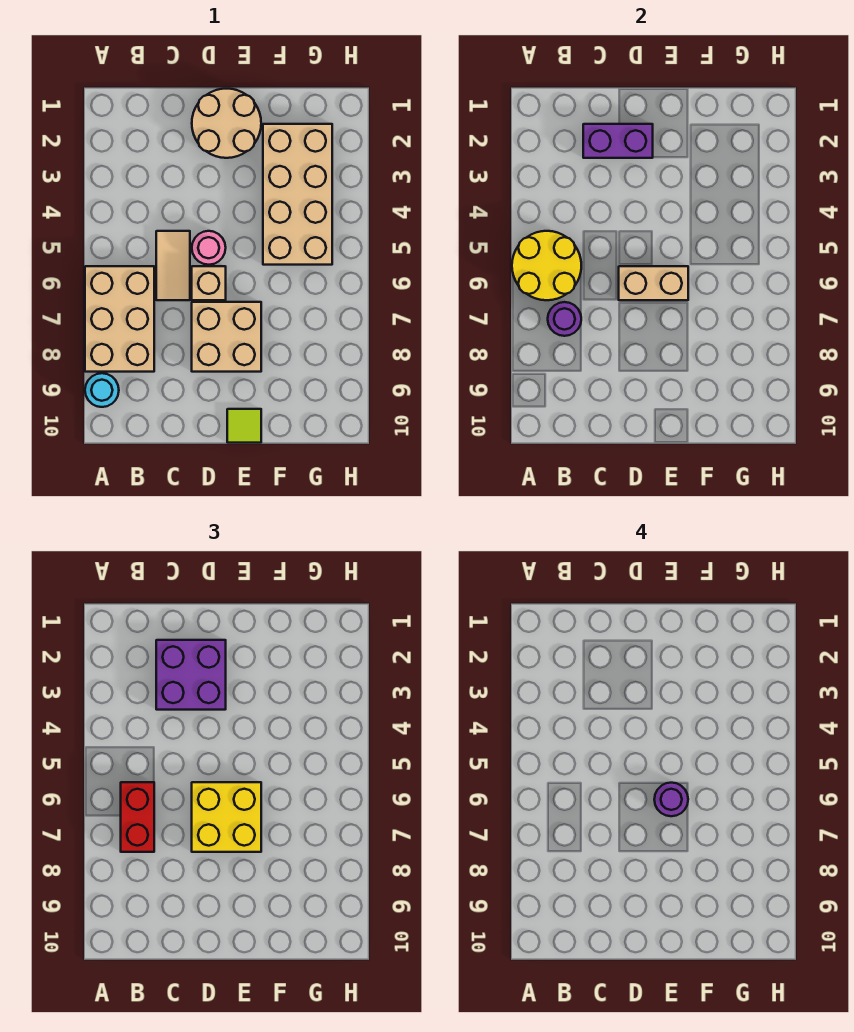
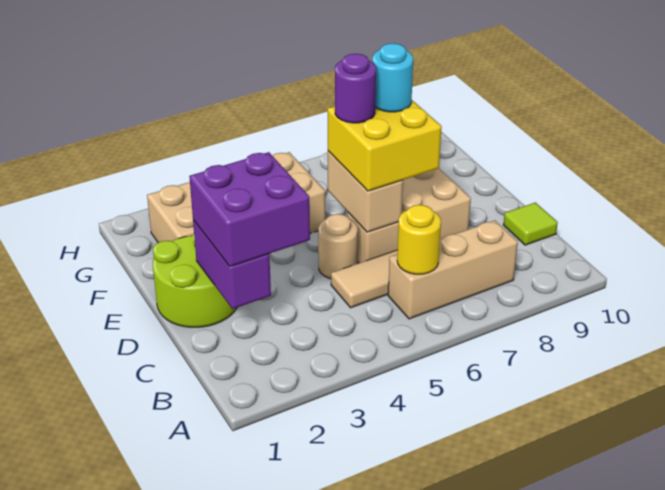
yellow 2x2 round brick [512,231,581,300] -> yellow 1x1 round brick [397,205,441,274]
tan 2x3 brick [85,266,154,372] -> tan 1x3 brick [388,220,518,319]
cyan 1x1 round brick [85,373,119,407] -> cyan 1x1 round brick moved to [372,43,413,112]
red 1x2 brick [121,782,154,852] -> none
purple 1x1 round brick [548,302,581,336] -> none
tan 2x2 round brick [192,89,261,158] -> lime 2x2 round brick [153,234,237,327]
pink 1x1 round brick [192,231,226,265] -> tan 1x1 round brick [318,214,358,279]
lime 1x1 tile [227,409,261,443] -> lime 1x1 tile moved to [503,202,558,245]

